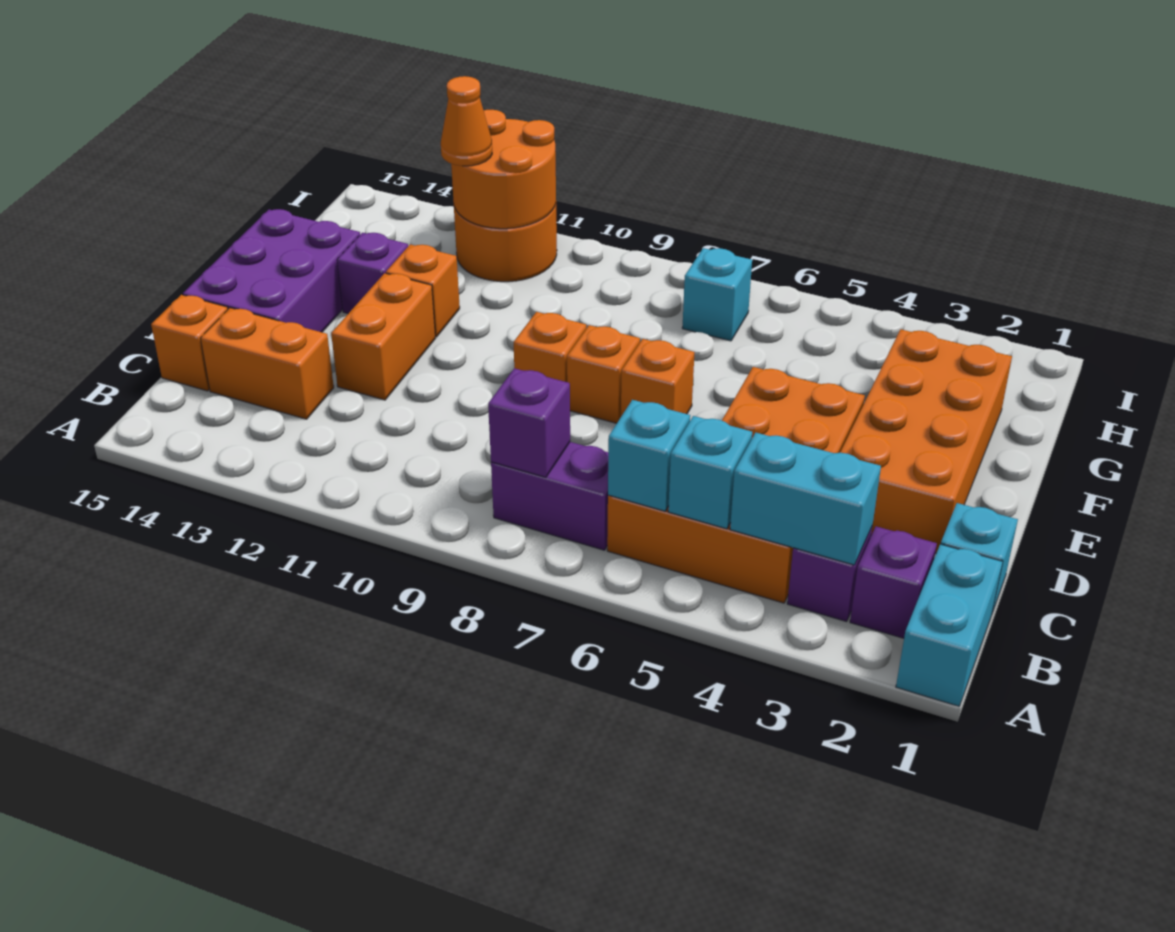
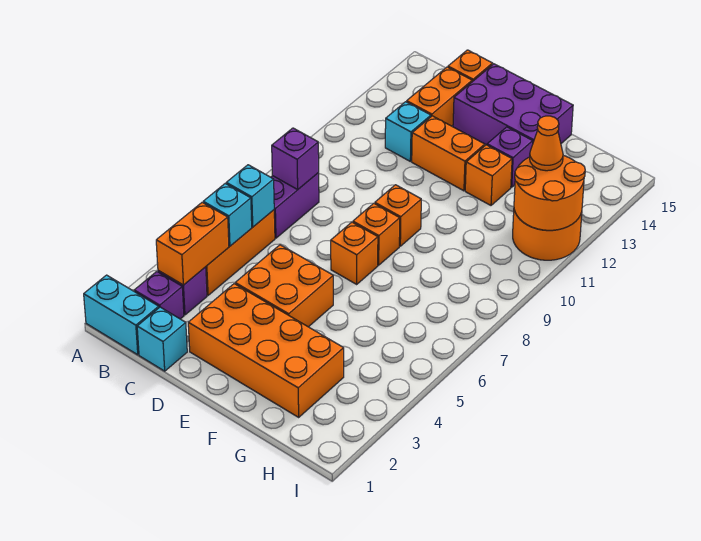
cyan 1x2 brick [730,433,881,565] -> orange 1x2 brick [156,202,229,285]
cyan 1x1 brick [682,248,752,341] -> cyan 1x1 brick moved to [385,102,431,161]

